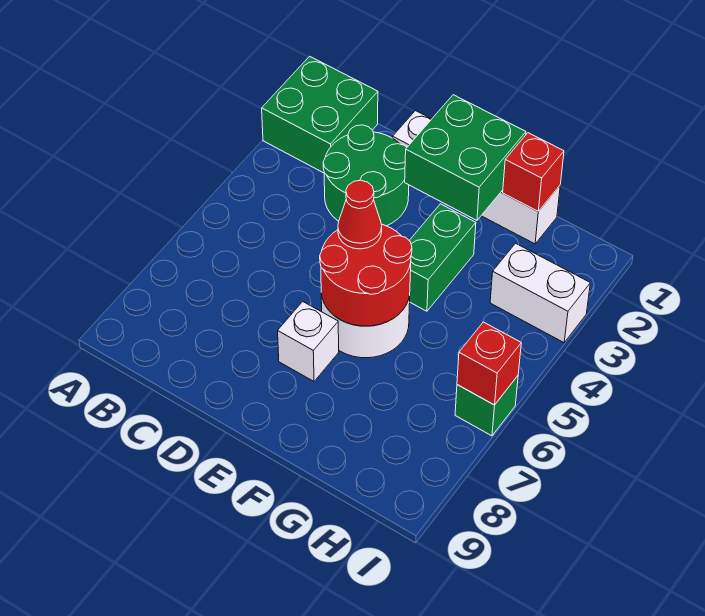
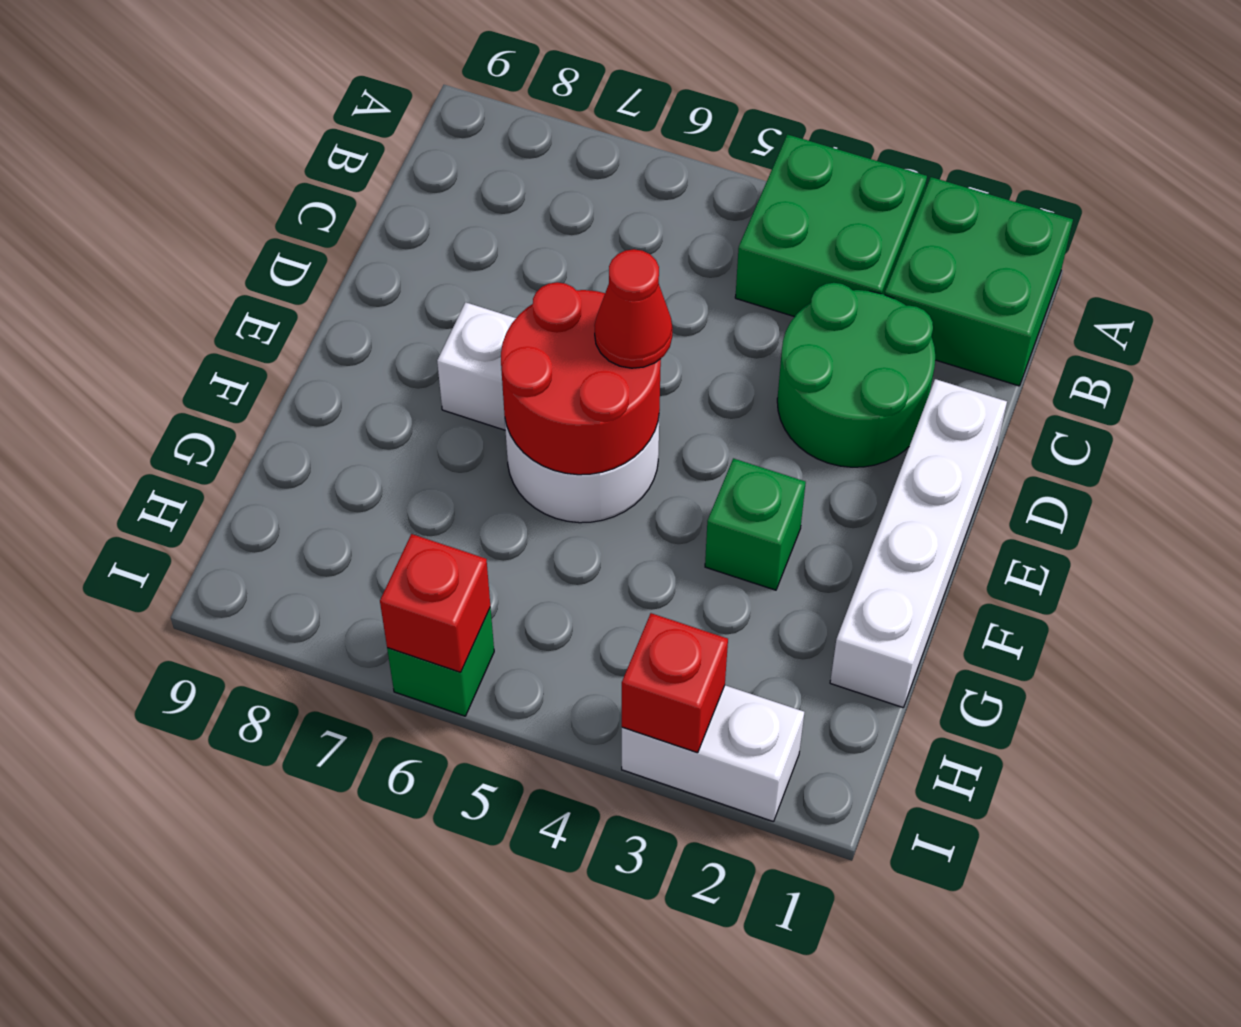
green 2x2 brick [405,95,526,220] -> green 2x2 brick moved to [735,134,927,317]
green 1x2 brick [409,204,476,311] -> green 1x1 brick [705,458,806,590]
red 1x1 brick [503,133,564,211] -> red 1x1 brick moved to [622,613,728,753]
white 1x2 brick [490,243,590,343] -> white 1x2 brick turned to [622,685,804,822]

